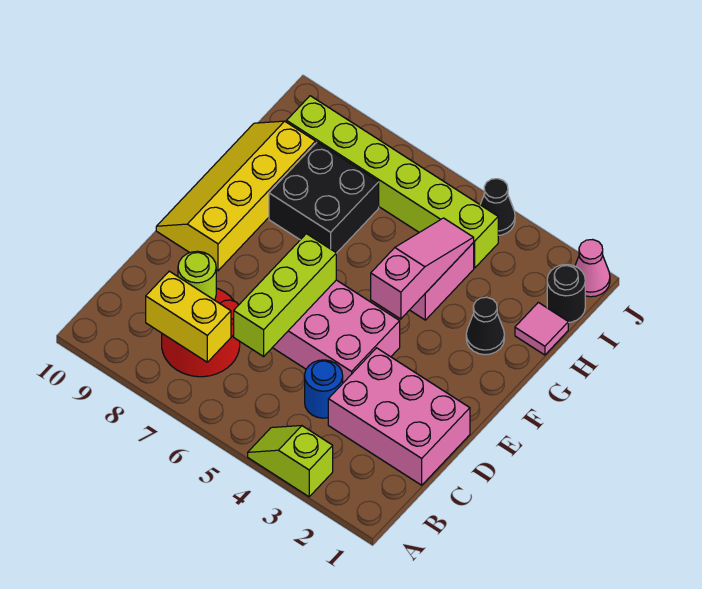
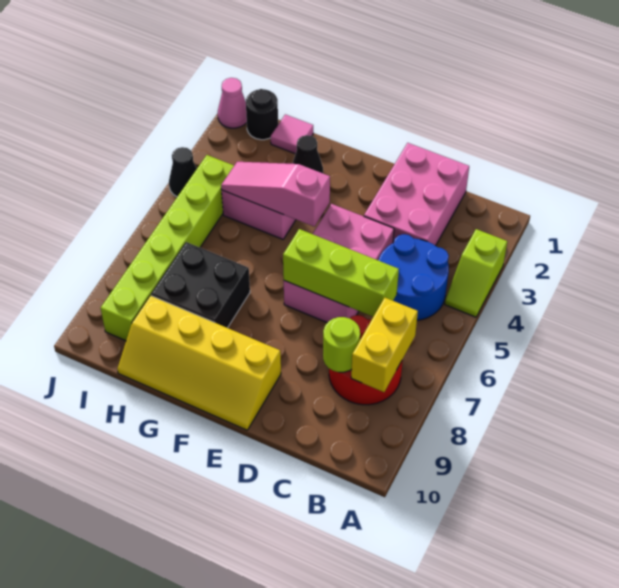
blue 1x1 round brick [305,360,343,418] -> blue 2x2 round brick [378,234,449,320]

